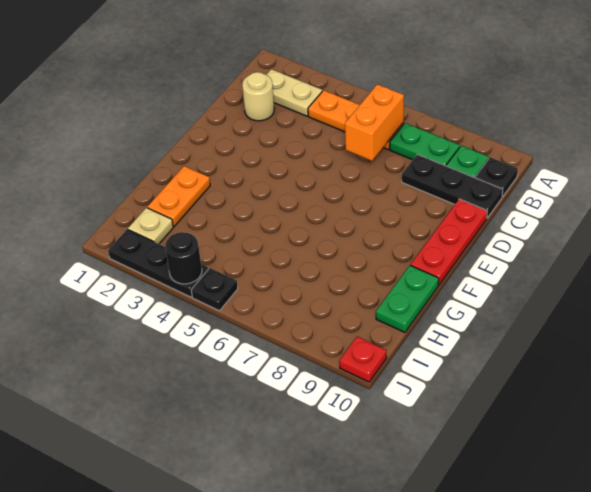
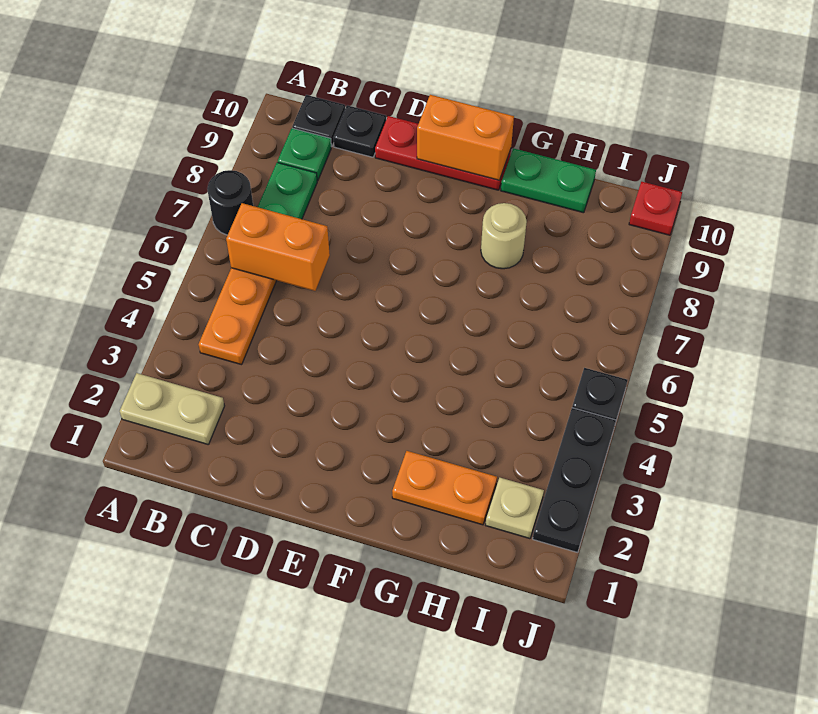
tan 1x2 plate [266,69,322,116] -> tan 1x2 plate turned to [120,373,224,444]
tan 1x1 round brick [242,72,274,121] -> tan 1x1 round brick moved to [481,203,527,269]
black 1x3 plate [402,154,503,218] -> black 1x1 plate [334,105,386,157]
none -> orange 1x2 brick [417,95,514,180]
black 1x1 round brick [165,232,202,284] -> black 1x1 round brick moved to [207,170,253,235]

